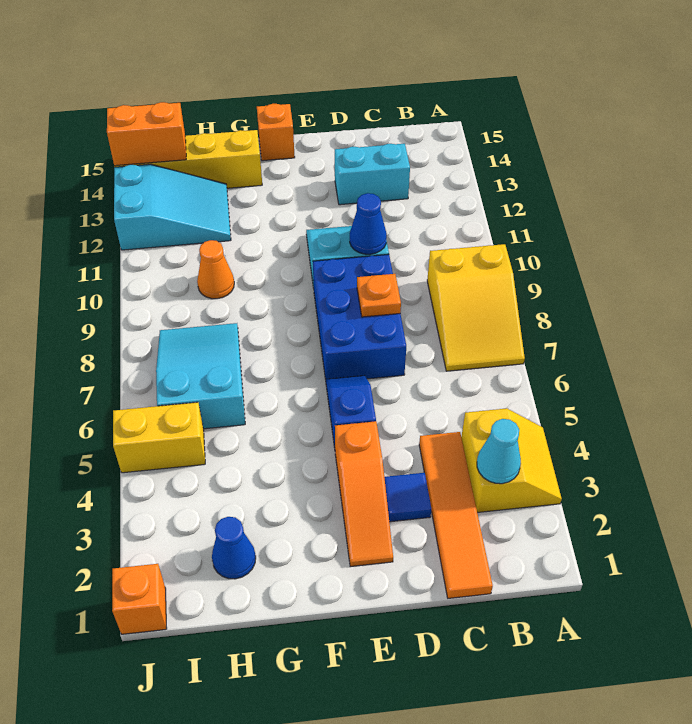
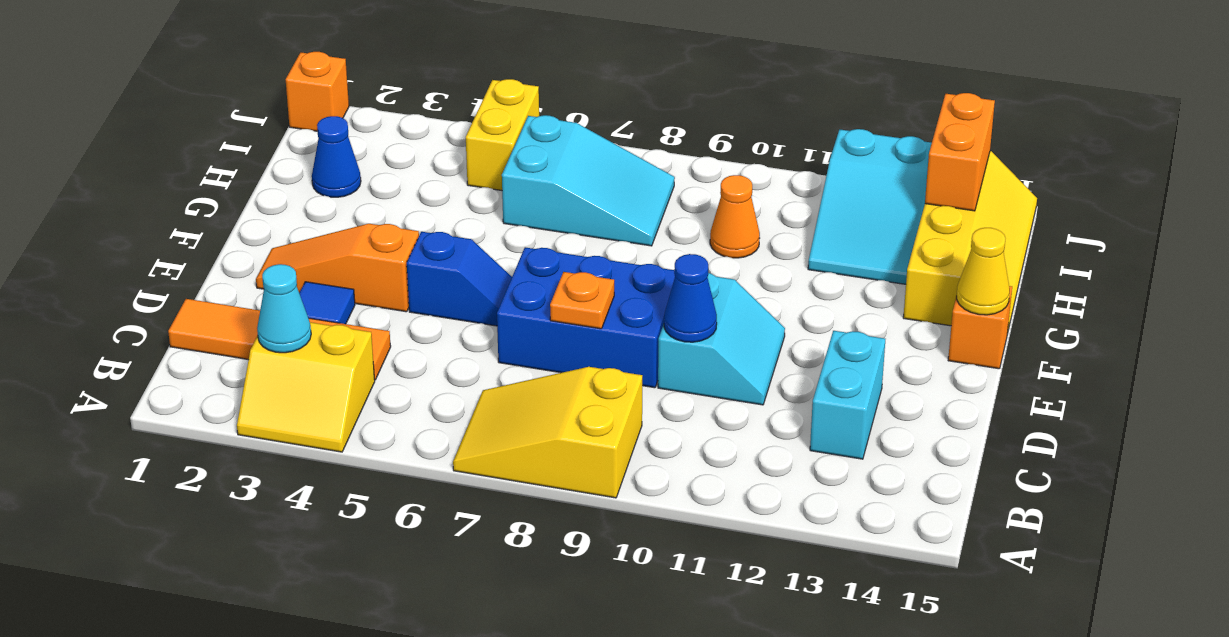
none -> yellow 1x1 cone [957,228,1010,315]

